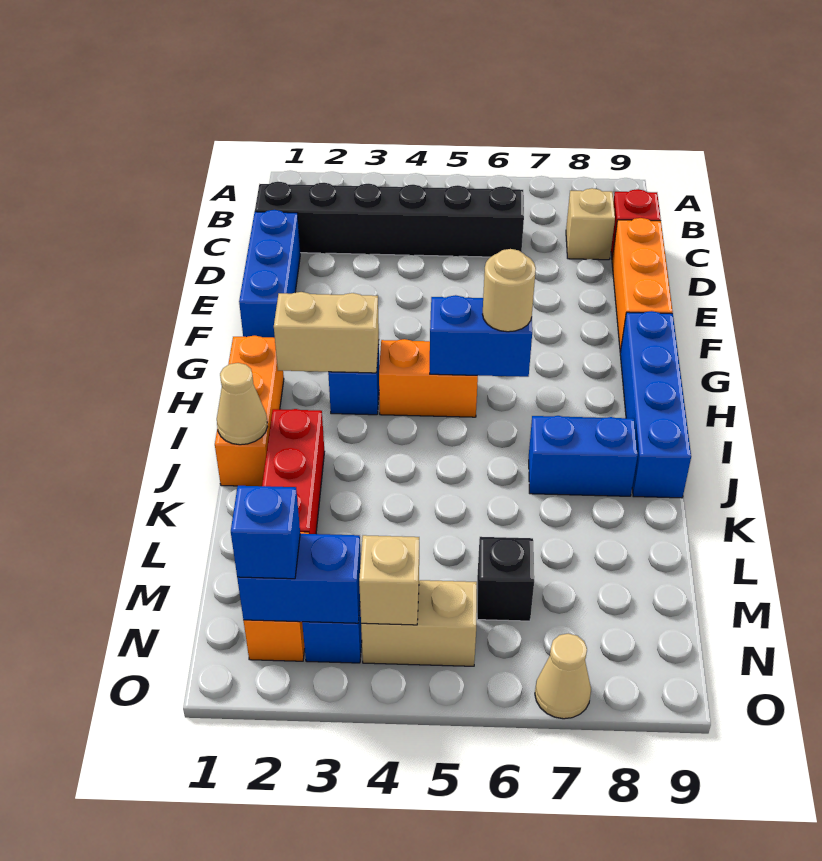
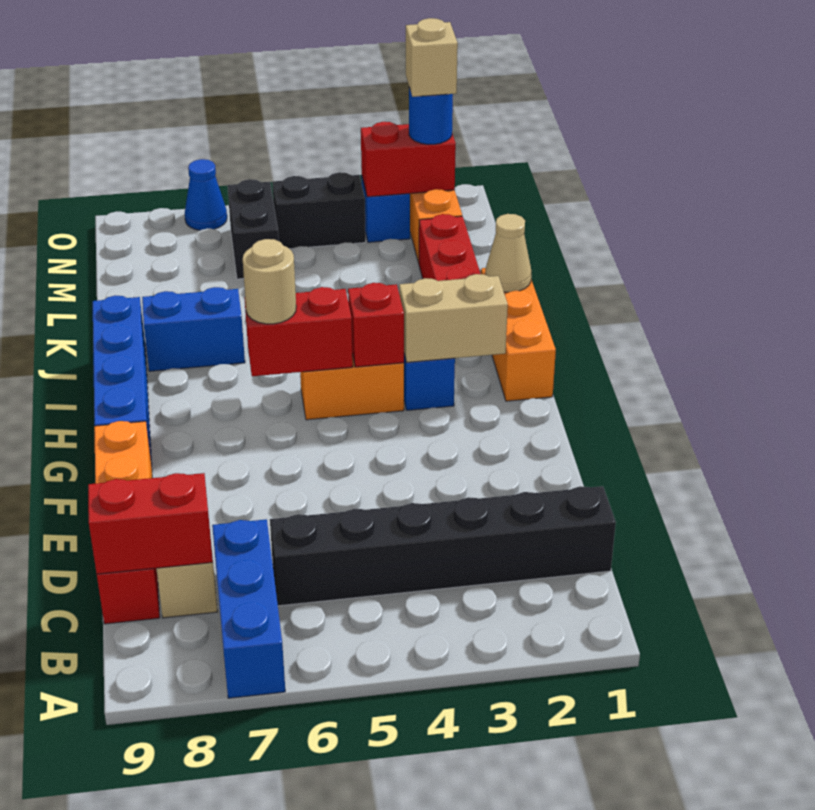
none -> red 1x2 brick [88,473,213,574]
blue 1x3 brick [239,210,300,338] -> blue 1x3 brick moved to [212,519,285,698]
none -> red 1x1 brick [348,283,404,367]
blue 1x2 brick [430,295,532,377] -> red 1x2 brick [245,287,353,376]
black 1x1 brick [477,537,534,621] -> black 1x2 brick [227,179,279,279]
blue 1x2 brick [237,534,361,623] -> red 1x2 brick [361,122,456,197]
blue 1x1 brick [231,486,300,579] -> blue 1x1 round brick [409,88,453,144]
tan 1x2 brick [361,580,477,666] -> black 1x2 brick [272,172,366,249]
tan 1x1 brick [359,535,419,625] -> tan 1x1 brick moved to [406,18,458,97]
tan 1x1 cone [535,634,591,719] -> blue 1x1 cone [185,159,227,230]

